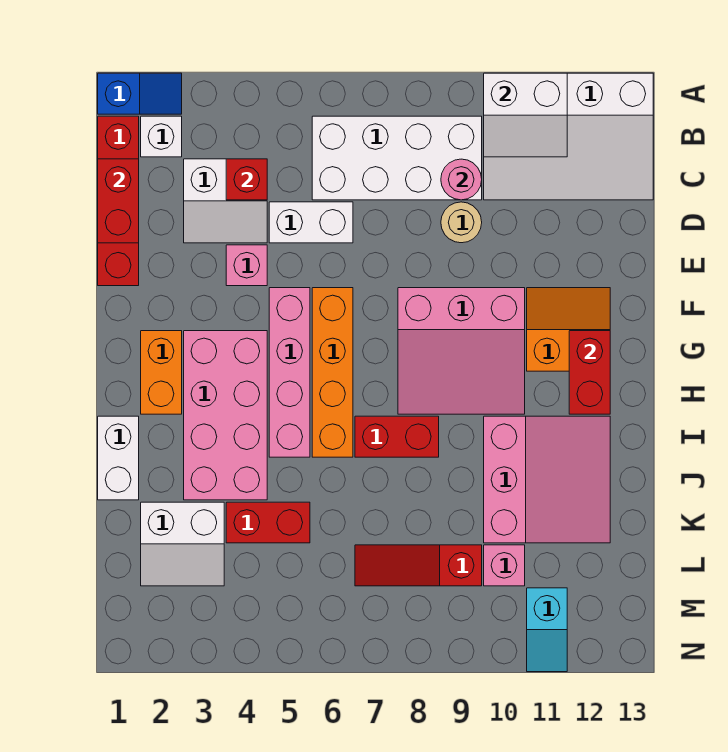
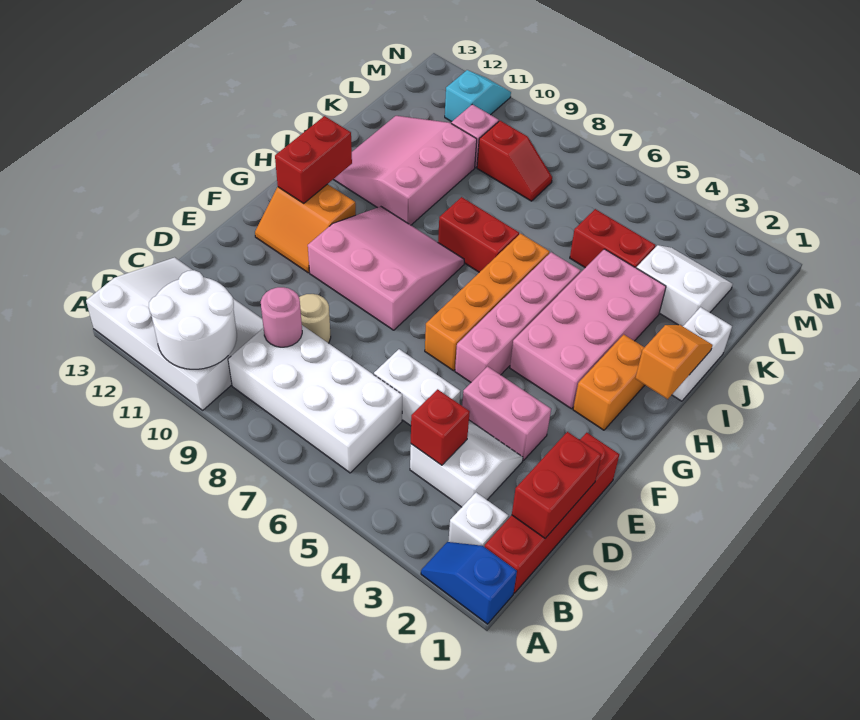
white 2x2 slope [484,73,567,157] -> white 2x2 round brick [149,270,237,369]
pink 1x1 brick [226,245,267,286] -> pink 1x2 brick [462,367,551,460]
none -> orange 1x2 slope [635,325,713,399]
red 1x3 slope [355,545,482,586] -> red 1x2 slope [477,121,552,201]

